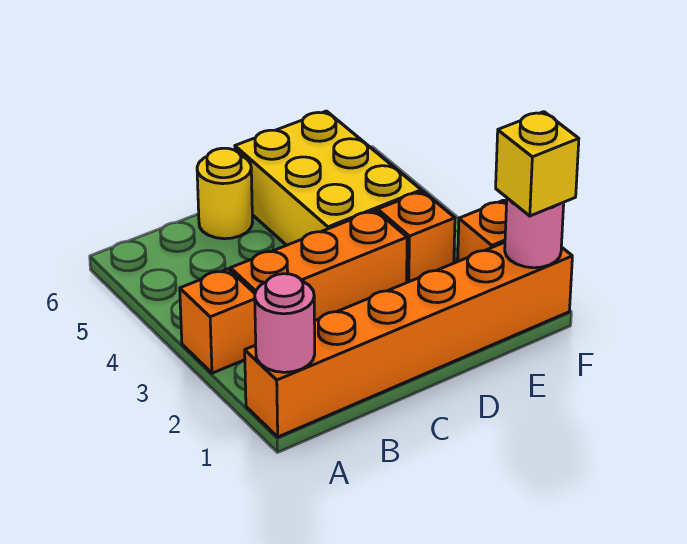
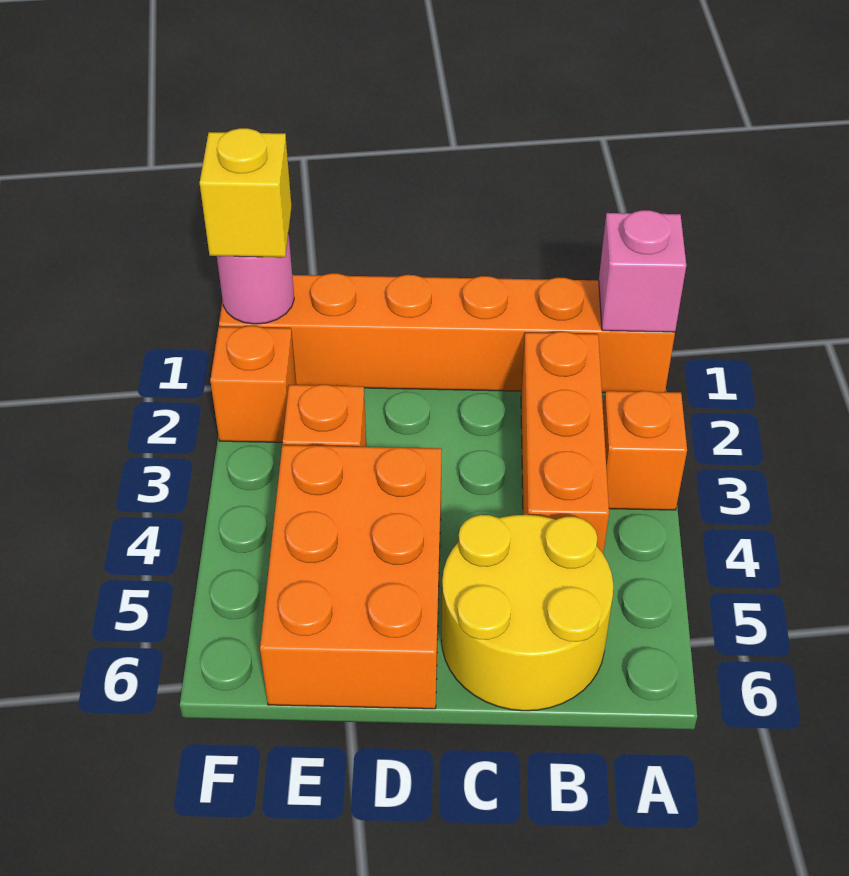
pink 1x1 round brick [255,274,315,372] -> pink 1x1 brick [599,210,686,332]
orange 1x3 brick [230,210,407,321] -> orange 1x3 brick turned to [521,332,609,553]
yellow 1x1 round brick [197,148,253,239] -> yellow 2x2 round brick [442,515,613,711]
yellow 2x3 brick [235,111,421,245] -> orange 2x3 brick [260,445,442,709]

